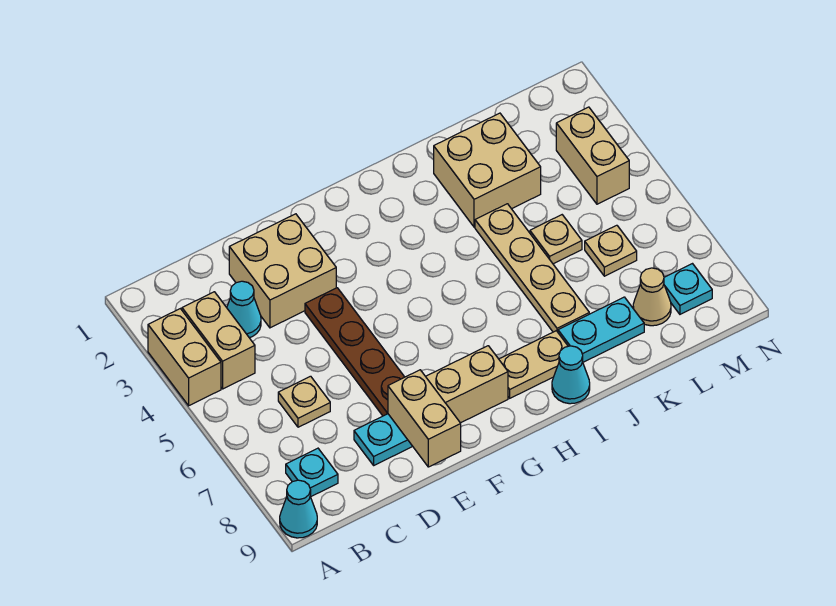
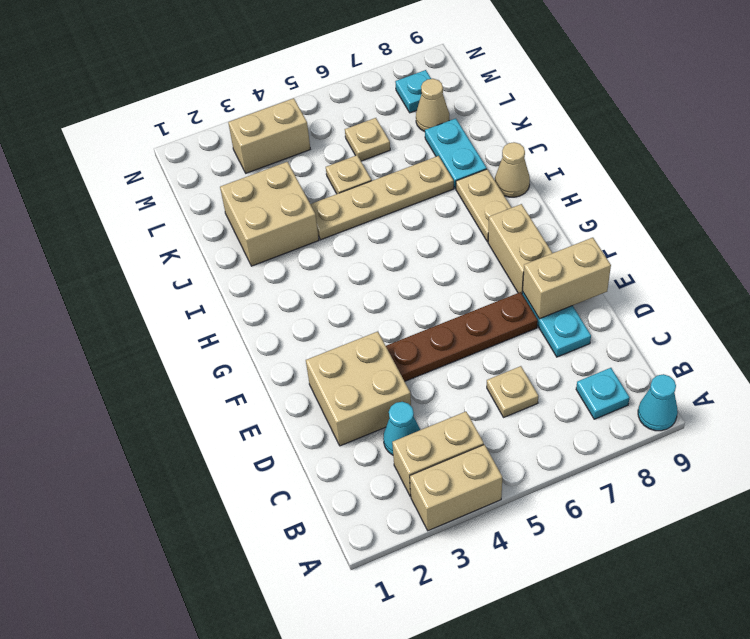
cyan 1x1 cone [552,346,590,404] -> tan 1x1 cone [495,142,530,197]

